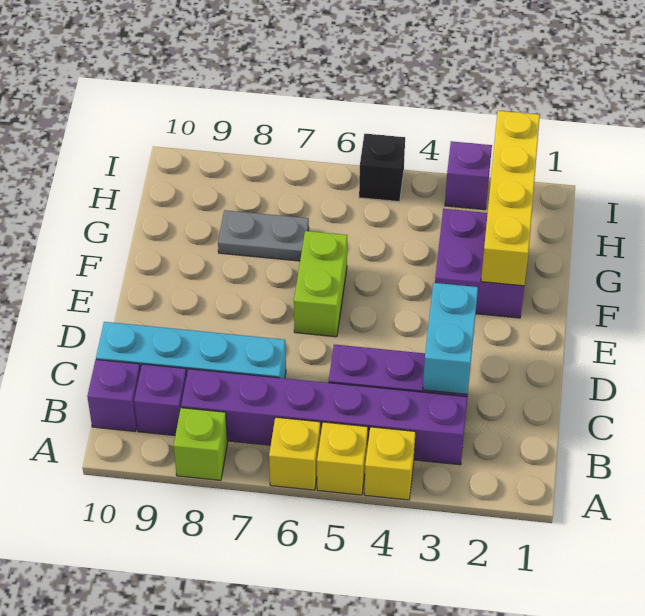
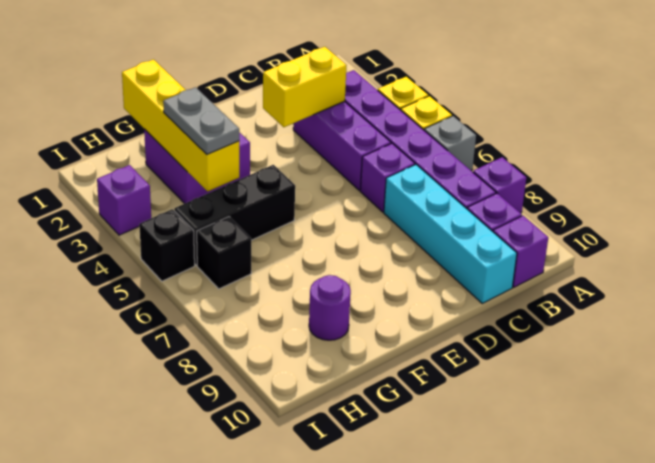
yellow 1x1 brick [269,417,320,490] -> grey 1x1 brick [424,116,476,171]
lime 1x1 brick [174,408,228,480] -> purple 1x1 brick [473,157,526,213]
cyan 1x2 brick [423,283,478,394] -> yellow 1x2 brick [263,47,347,127]
none -> purple 1x1 brick [360,143,415,212]
lime 1x2 brick [294,231,347,337] -> none
yellow 1x4 brick [481,111,540,286] -> yellow 1x4 brick turned to [122,60,239,192]
none -> black 1x3 brick [174,165,295,265]
grey 1x2 plate [218,210,309,261] -> grey 1x2 plate moved to [163,87,239,155]
none -> purple 1x1 round brick [309,275,351,340]
none -> black 1x1 brick [197,217,251,289]

